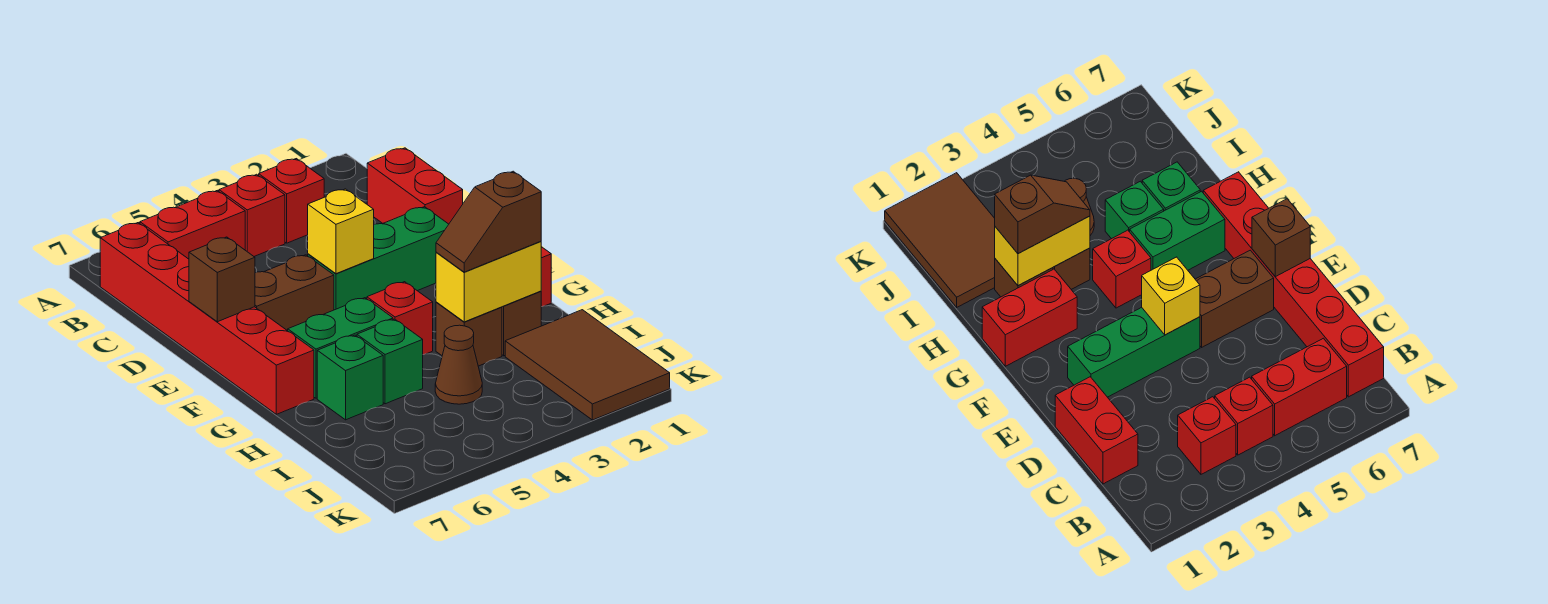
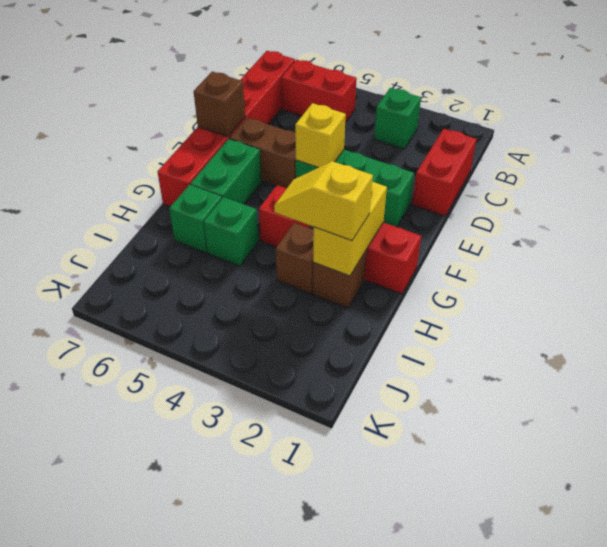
red 1x1 brick [259,159,324,243] -> green 1x1 brick [374,88,421,149]
red 1x1 brick [219,174,285,256] -> none
green 1x2 brick [288,298,393,398] -> green 1x2 brick turned to [190,139,261,204]
yellow 1x2 brick [436,241,541,322] -> yellow 1x2 brick turned to [313,182,387,276]
brown 1x2 slope [436,171,541,272] -> yellow 1x2 slope [274,161,373,241]
brown 2x3 tile [505,310,670,420] -> none
brown 1x1 cone [435,325,482,404] -> none

